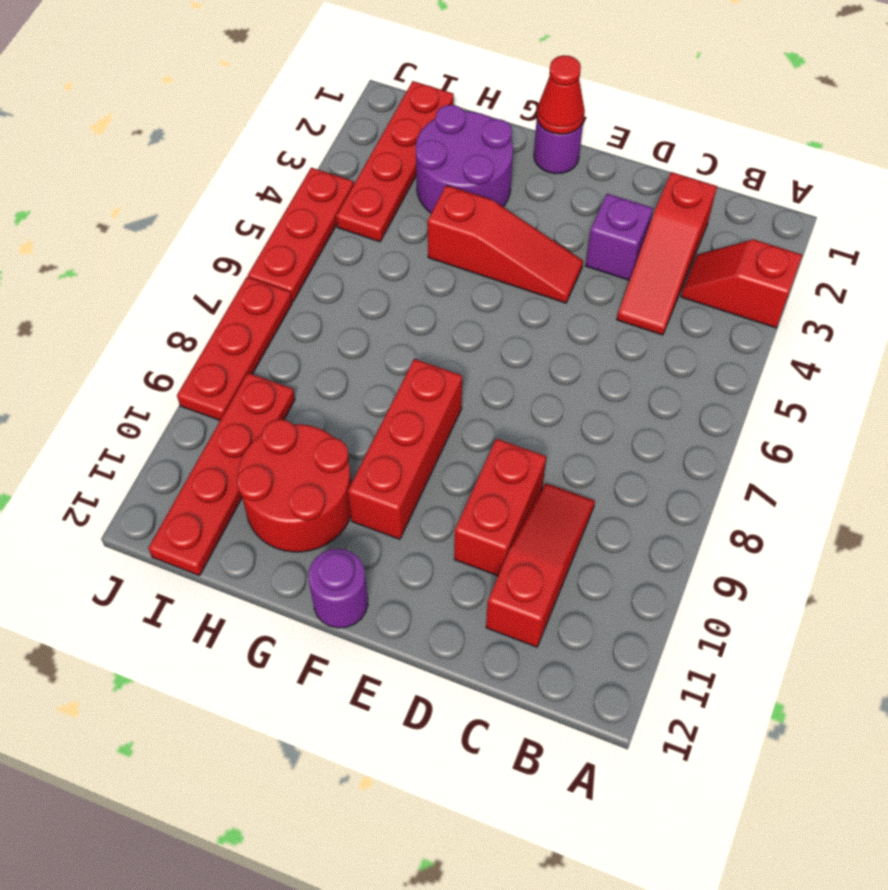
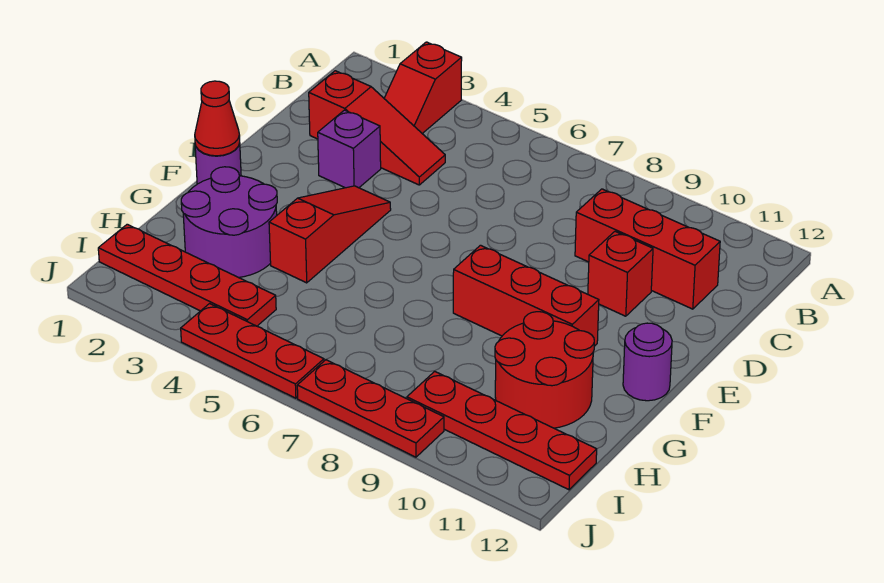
red 1x3 slope [486,483,595,647] -> red 1x3 brick [575,189,720,309]
red 1x2 brick [454,439,546,576] -> red 1x1 brick [588,232,653,316]

